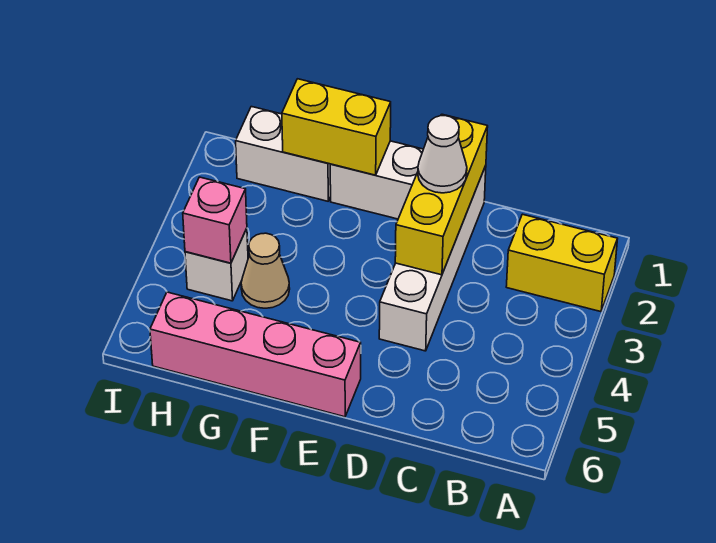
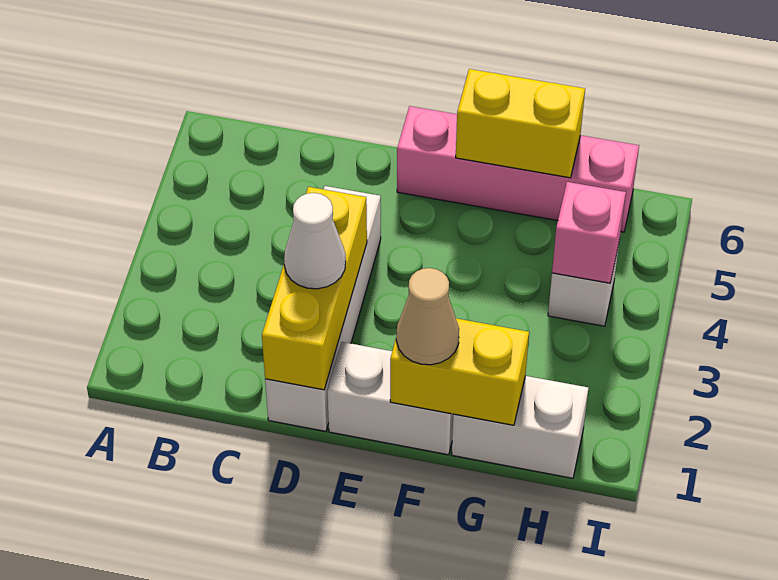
yellow 1x2 brick [506,214,617,312] -> yellow 1x2 brick moved to [456,69,585,178]
tan 1x1 cone [241,233,290,308] -> tan 1x1 cone moved to [396,268,459,365]

